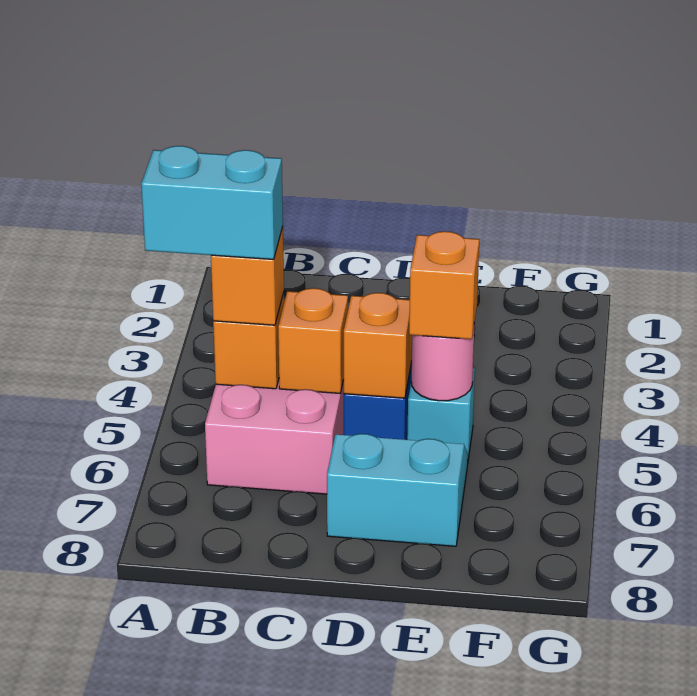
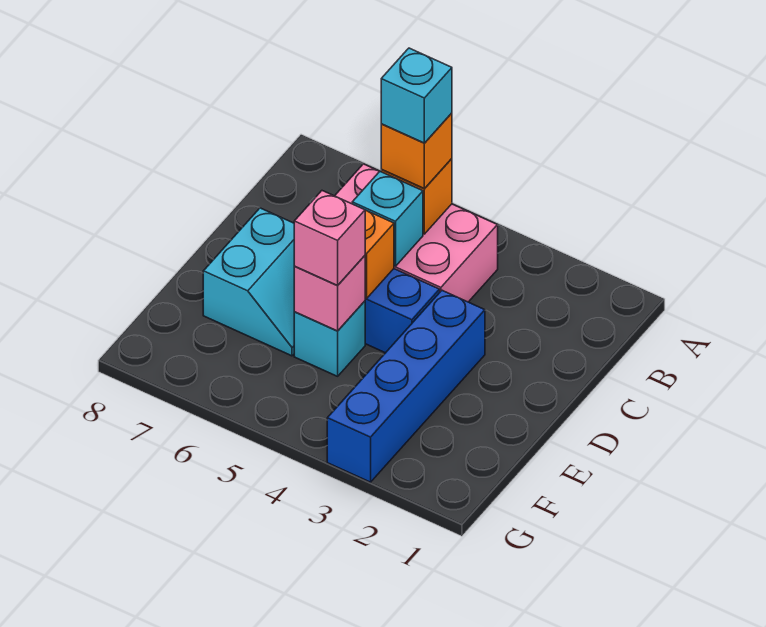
cyan 1x2 brick [141,146,283,259] -> cyan 1x1 brick [381,48,452,143]
orange 1x1 brick [278,288,348,394] -> cyan 1x1 brick [352,172,423,266]
none -> blue 1x4 brick [327,290,485,482]
pink 1x1 round brick [411,323,475,401] -> pink 1x1 brick [294,256,365,331]
orange 1x1 brick [409,231,479,339] -> pink 1x1 brick [294,191,365,285]

